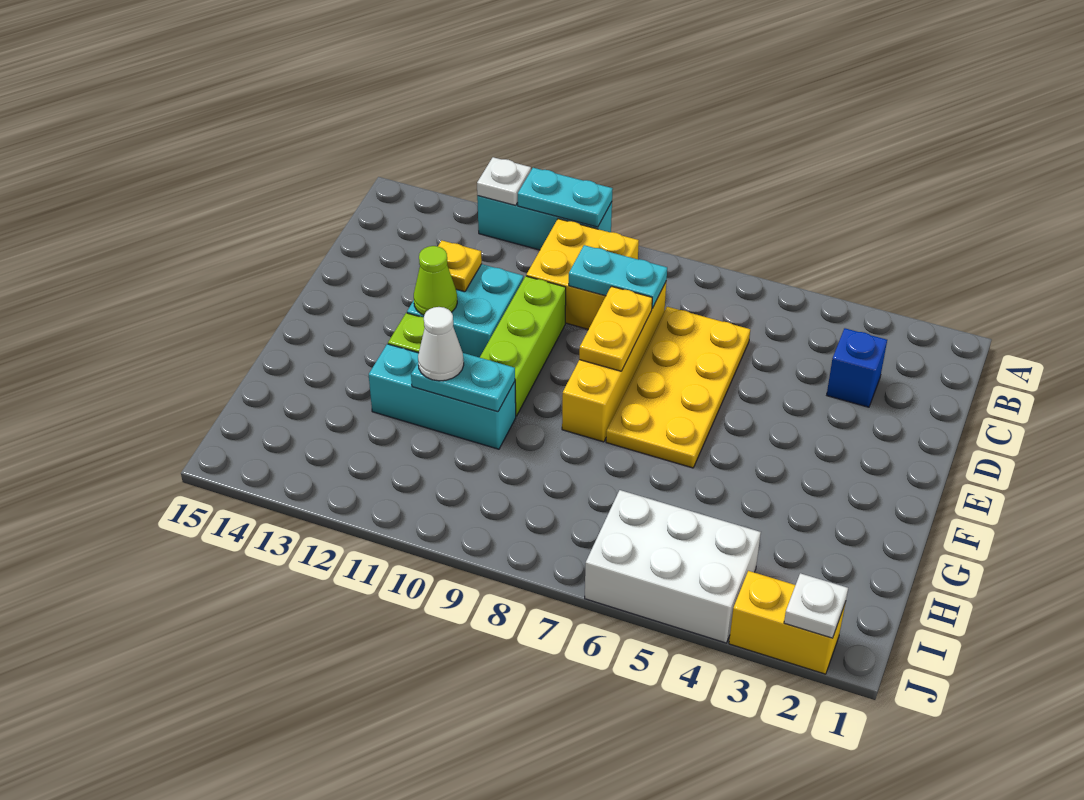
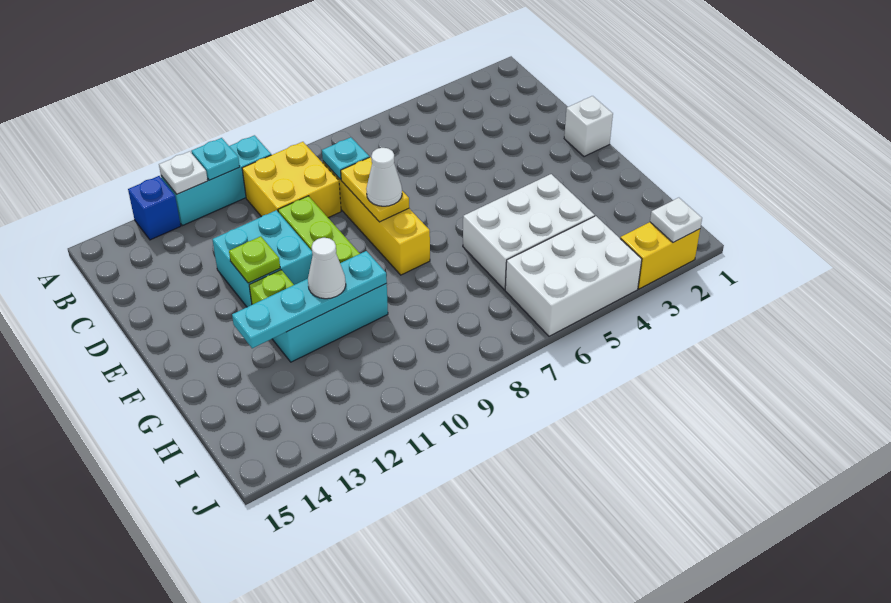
cyan 1x2 plate [518,168,613,227] -> cyan 1x1 plate [191,138,240,180]
blue 1x1 brick [827,328,887,407] -> blue 1x1 brick moved to [128,176,181,240]
yellow 2x4 plate [606,307,750,468] -> none
cyan 1x2 plate [569,245,667,308] -> cyan 1x1 plate [322,137,369,180]
yellow 1x1 plate [438,241,482,292] -> none
none -> white 1x1 brick [564,96,613,157]
none -> white 1x1 cone [366,148,402,206]
lime 1x1 cone [414,246,457,315] -> lime 1x1 plate [229,236,280,283]
none -> white 2x3 brick [463,174,595,290]
cyan 1x2 plate [411,353,515,412] -> cyan 1x4 plate [232,251,387,348]

